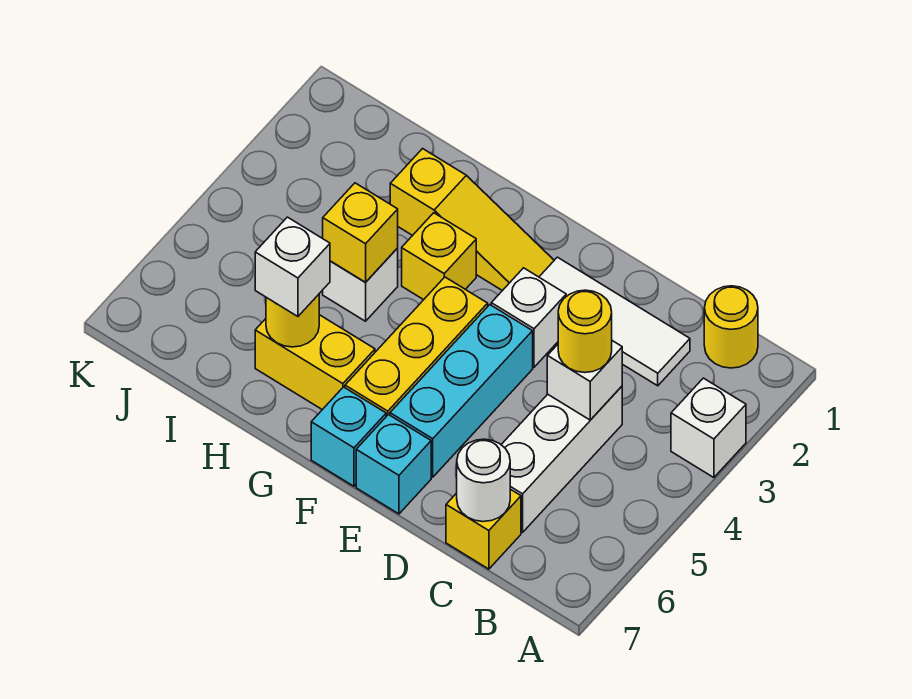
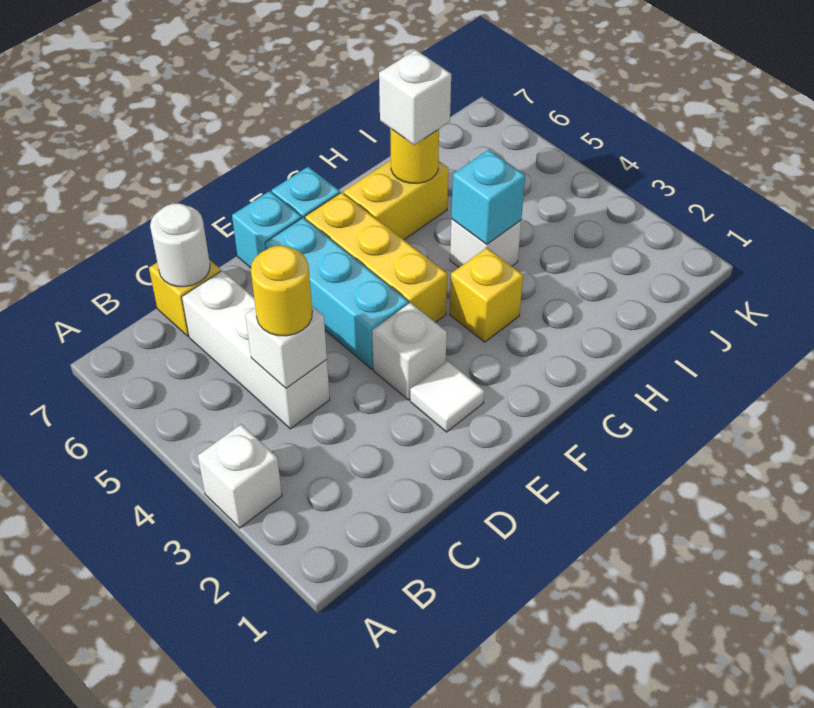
yellow 1x1 round brick [704,286,758,368] -> none
white 1x3 tile [539,257,690,386] -> white 1x1 tile [410,361,484,432]
yellow 1x3 slope [390,149,554,291] -> none
yellow 1x1 brick [323,183,398,282] -> cyan 1x1 brick [451,150,525,244]

